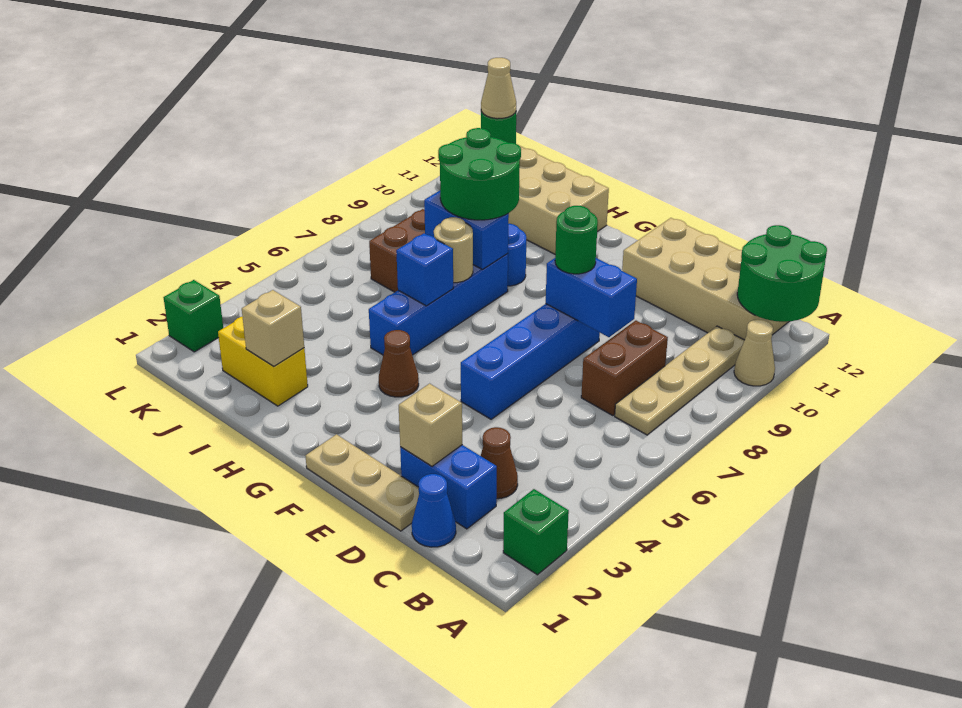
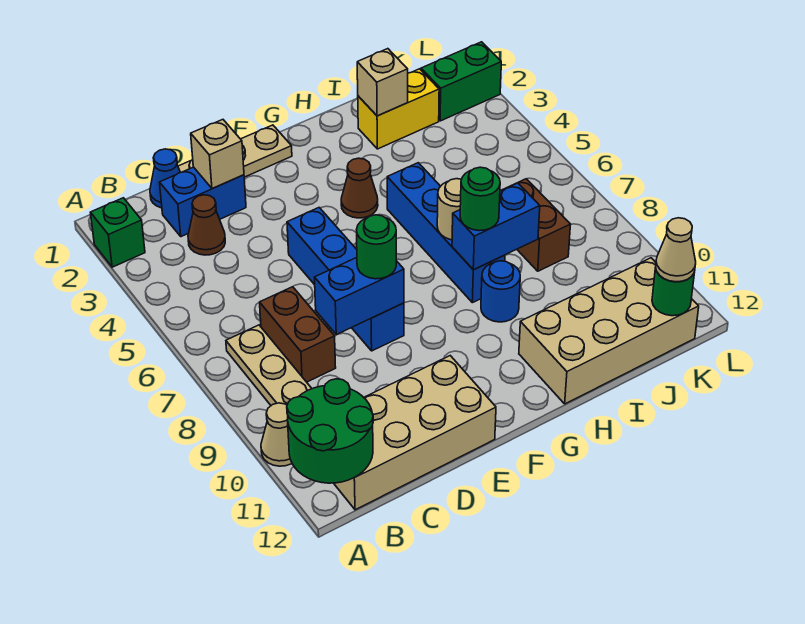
blue 1x1 brick [396,233,453,306] -> none
green 2x2 round brick [438,128,521,220] -> green 1x1 round brick [460,167,500,231]
green 1x1 brick [163,280,223,352] -> green 1x2 brick [421,42,501,121]

